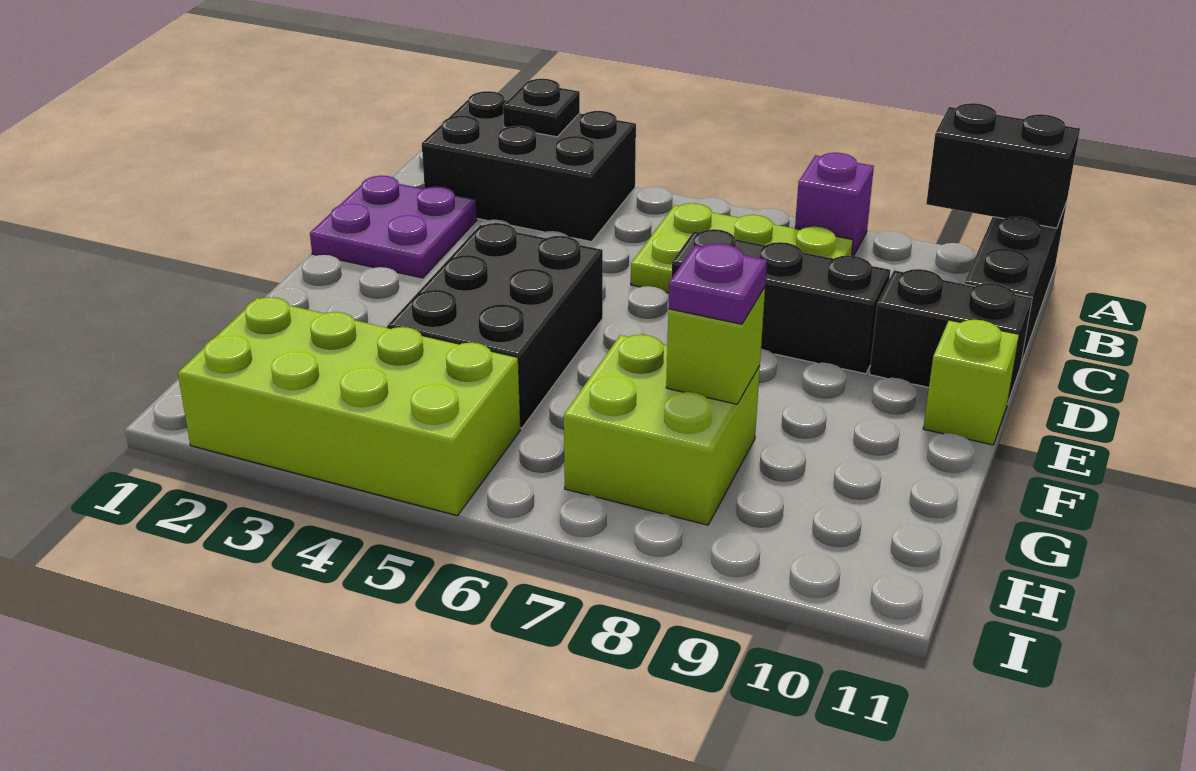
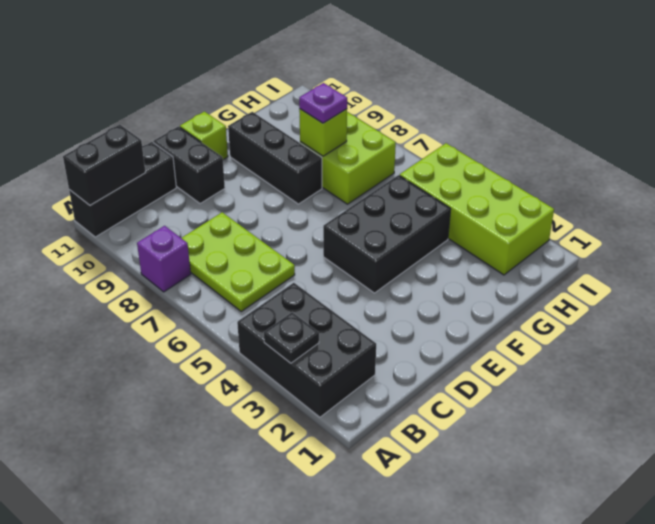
black 1x2 brick [926,103,1080,228] -> black 1x2 brick turned to [63,125,146,205]
purple 2x2 plate [310,176,477,278] -> none
black 1x3 brick [672,229,890,374] -> black 1x3 brick moved to [228,112,322,204]

